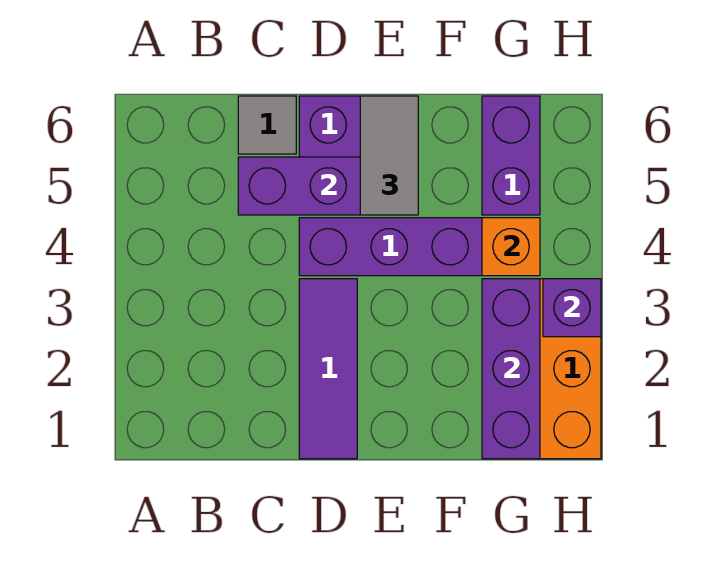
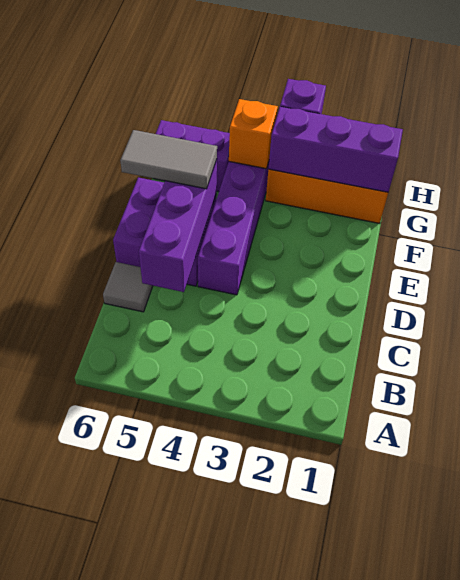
purple 1x3 tile [299,279,357,459] -> none

